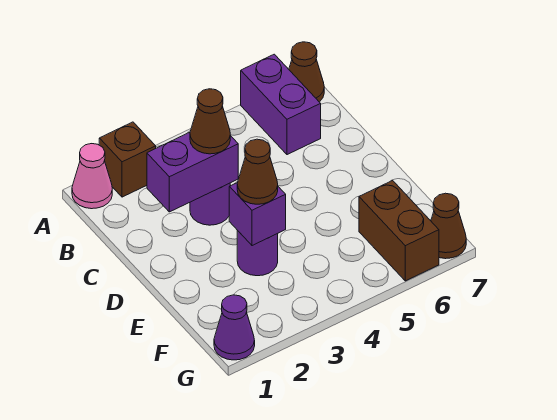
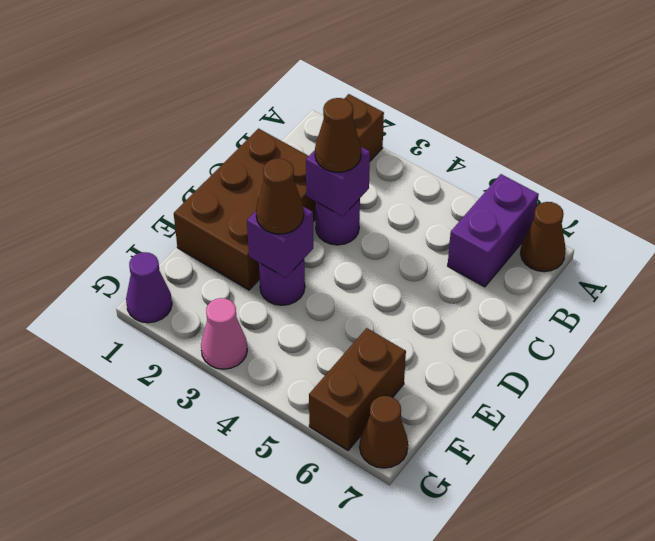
pink 1x1 cone [72,144,112,209] -> pink 1x1 cone moved to [201,298,247,369]
none -> brown 2x3 brick [174,129,316,290]
purple 1x2 brick [147,132,238,212] -> purple 1x1 brick [306,147,370,216]

